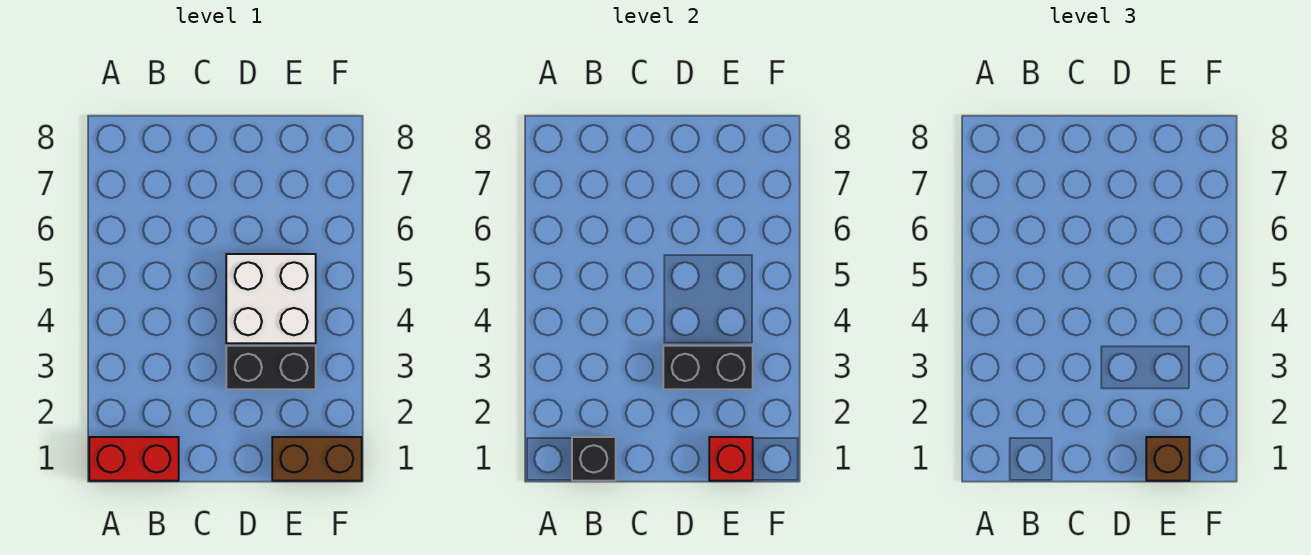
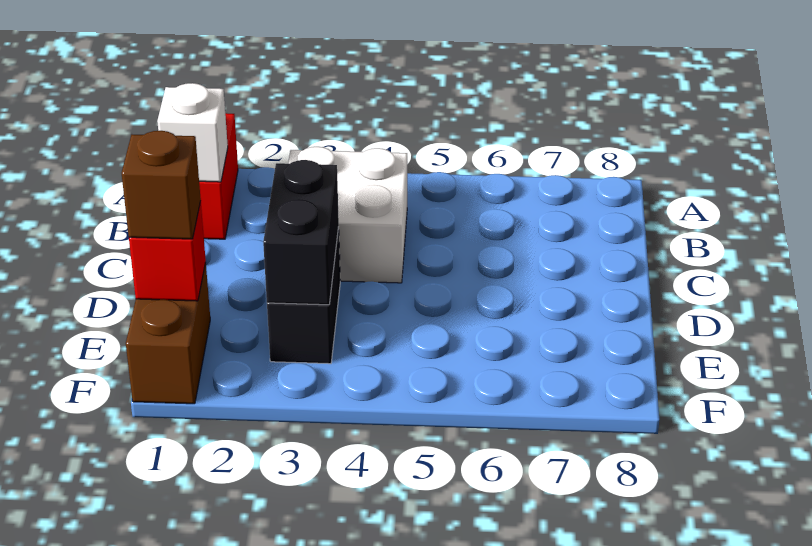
black 1x1 brick [572,437,616,481] -> white 1x1 brick [157,83,228,182]
white 2x2 brick [226,254,316,343] -> white 2x2 brick moved to [288,147,407,283]

